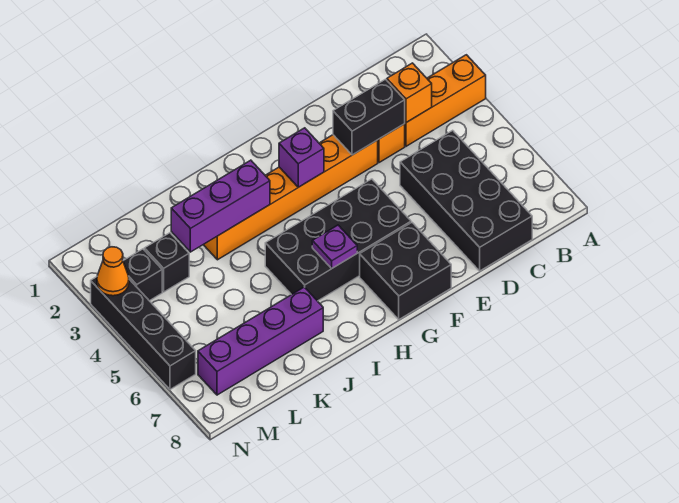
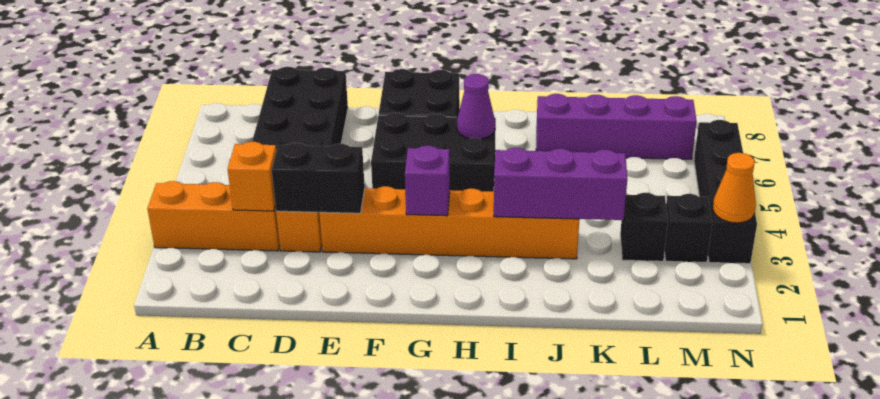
black 2x4 brick [265,179,411,301] -> black 2x3 brick [371,113,496,191]
purple 1x1 plate [312,225,357,269] -> purple 1x1 cone [457,74,495,139]

